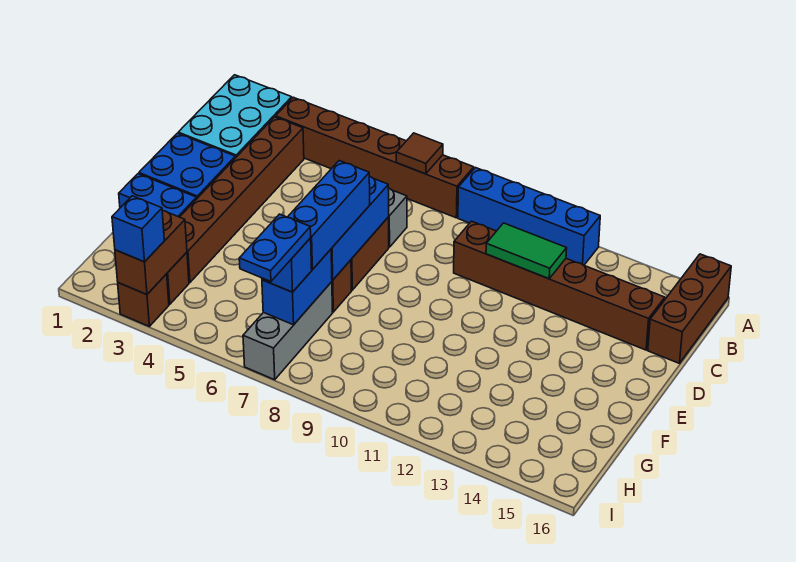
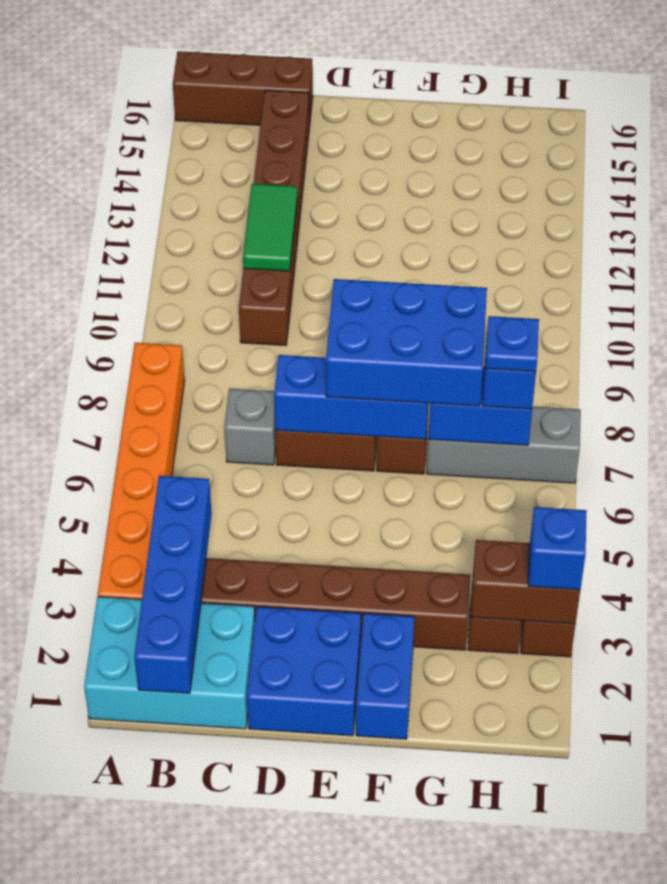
brown 1x6 brick [276,97,474,218] -> orange 1x6 brick [98,343,185,599]
brown 1x1 tile [396,133,443,174] -> none
blue 1x4 brick [458,168,600,265] -> blue 1x4 brick moved to [134,476,212,693]
blue 1x3 brick [288,161,370,270] -> blue 2x3 brick [326,279,487,406]
blue 1x2 plate [239,214,311,281] -> blue 1x1 plate [485,316,539,372]

